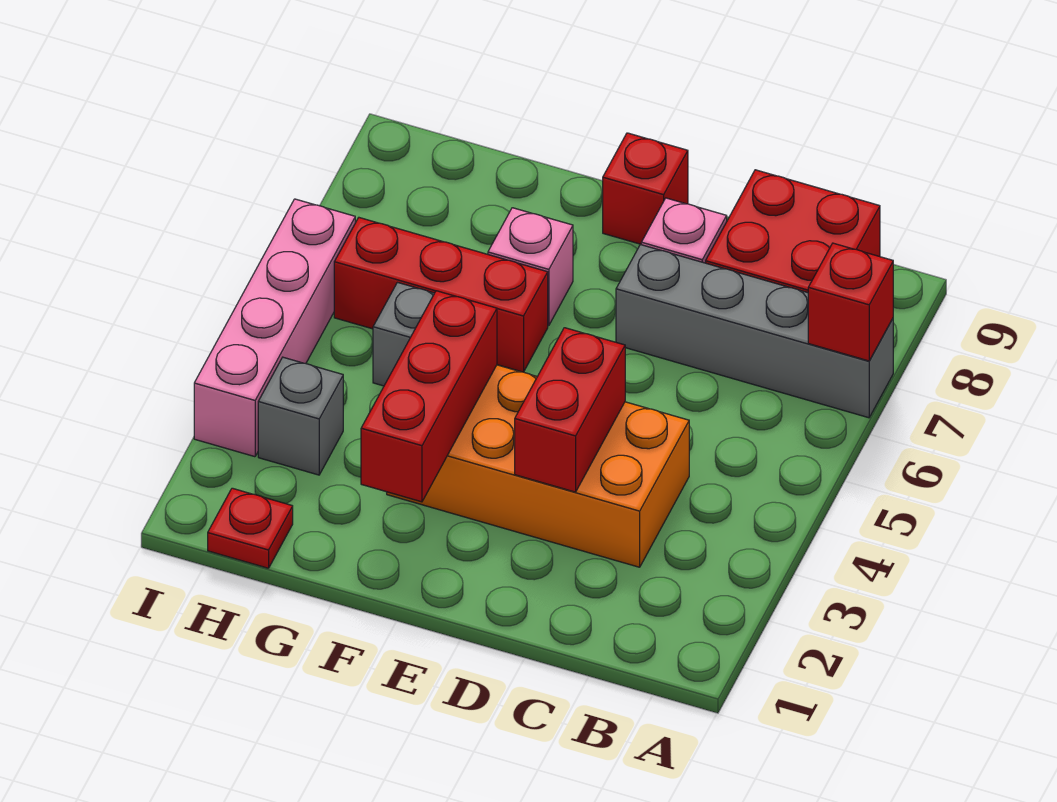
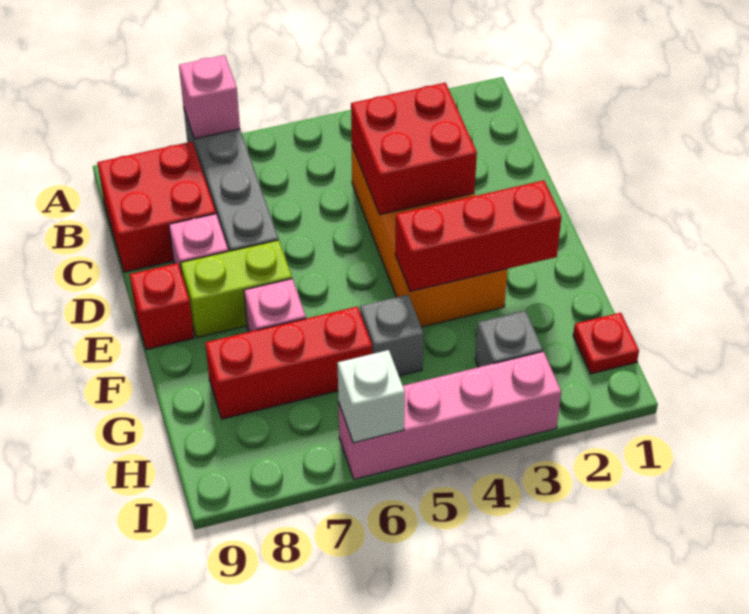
red 1x1 brick [808,243,893,361] -> pink 1x1 brick [179,55,240,139]
red 1x2 brick [515,328,625,492] -> red 2x2 brick [351,83,477,215]
none -> lime 1x2 brick [181,240,292,338]
red 1x3 brick [334,218,548,372] -> red 1x3 brick turned to [205,307,372,419]
none -> white 1x1 brick [337,350,405,443]

